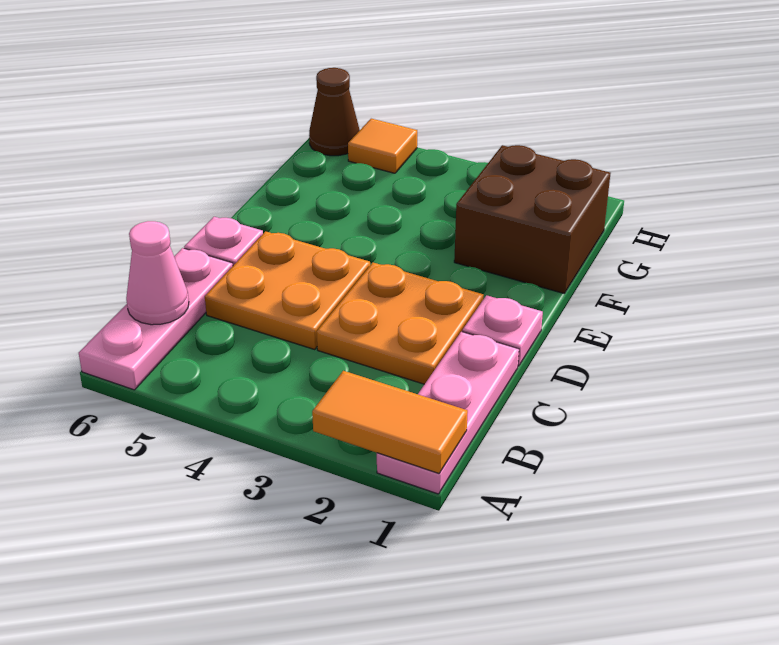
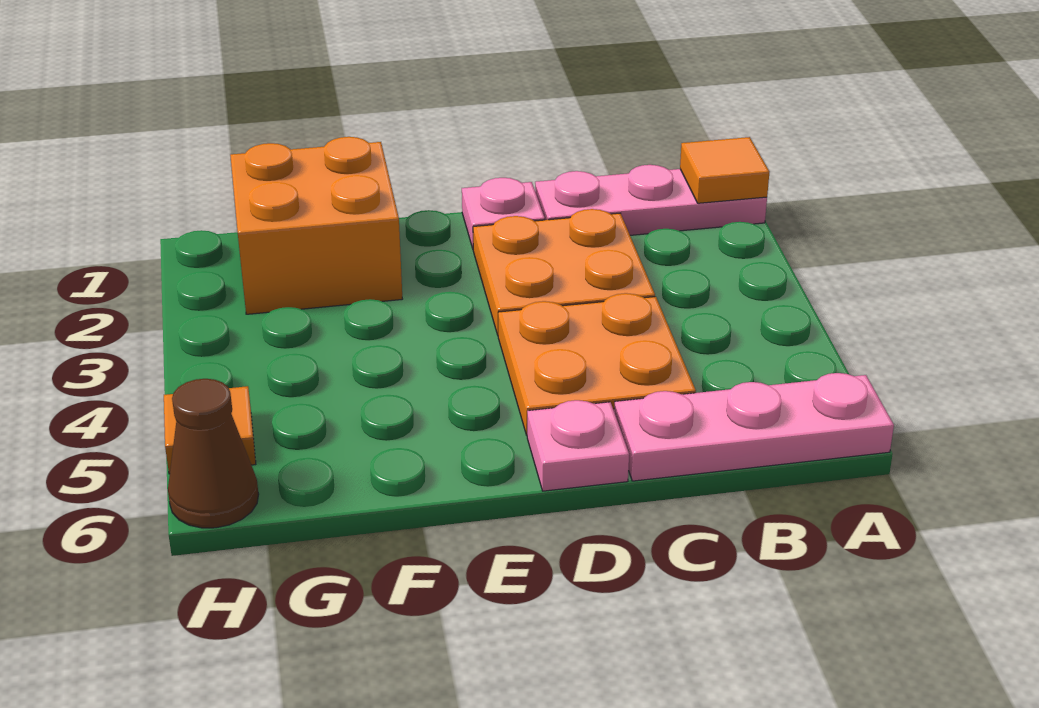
orange 1x2 tile [312,371,468,473] -> orange 1x1 tile [680,137,769,203]
pink 1x1 cone [126,221,189,325] -> none
brown 2x2 brick [454,145,611,293] -> orange 2x2 brick [230,137,402,314]

